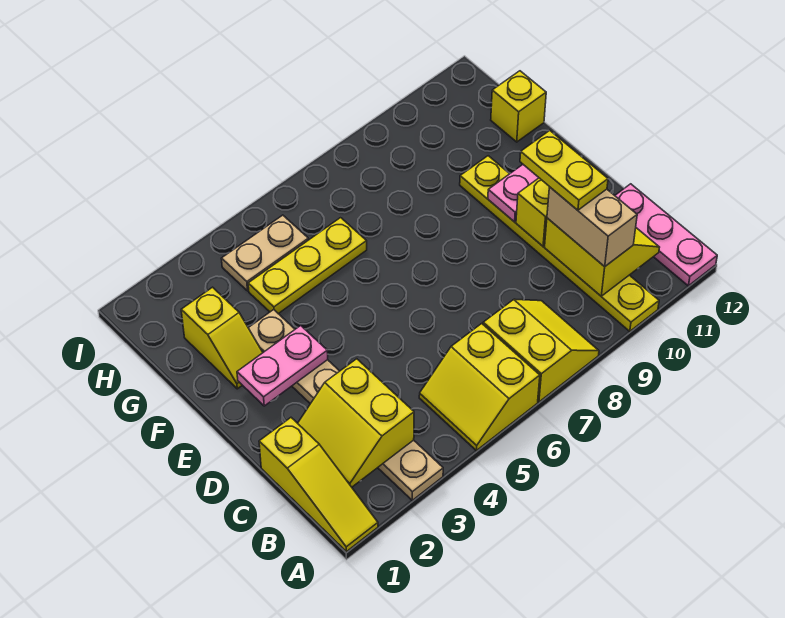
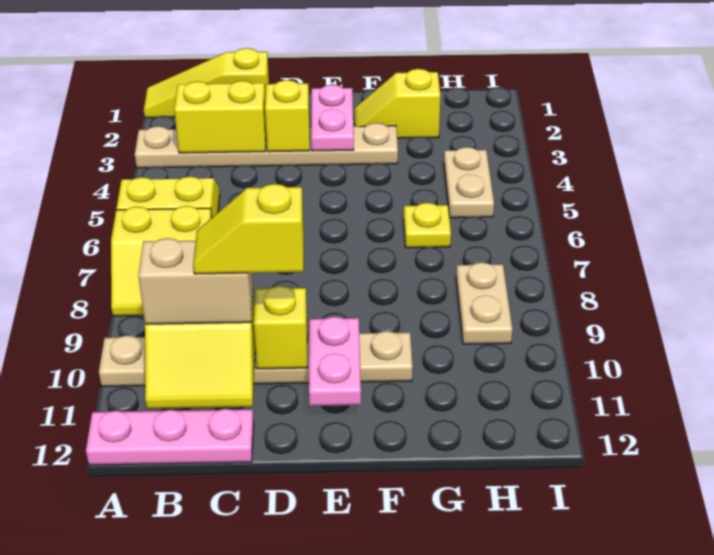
yellow 1x6 plate [460,156,659,331] -> tan 1x6 plate [99,331,413,386]
yellow 1x2 plate [520,131,608,210] -> yellow 1x2 slope [193,184,304,274]
yellow 1x3 plate [248,218,367,314] -> yellow 1x1 plate [404,203,451,248]
yellow 1x1 brick [491,71,546,142] -> yellow 1x1 brick moved to [265,80,310,152]
none -> tan 1x2 plate [456,262,512,344]

